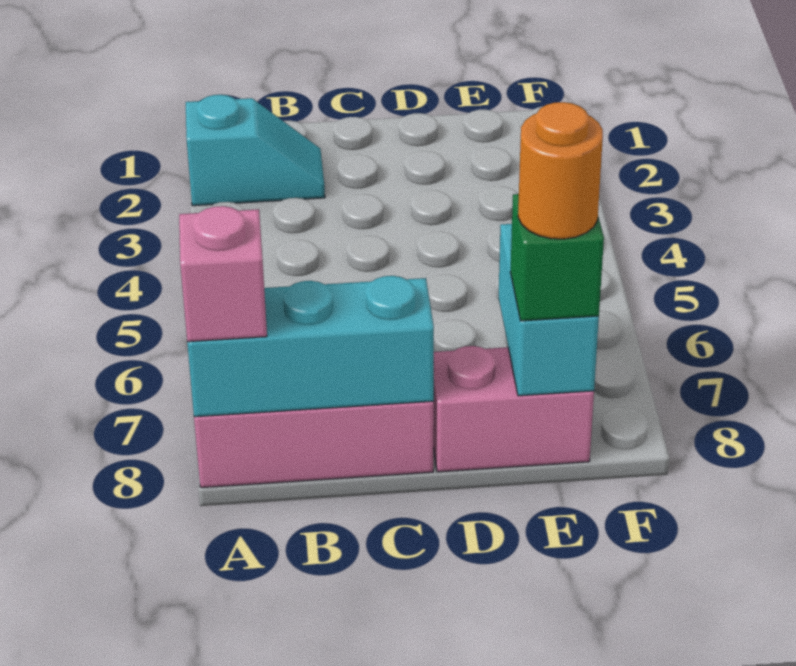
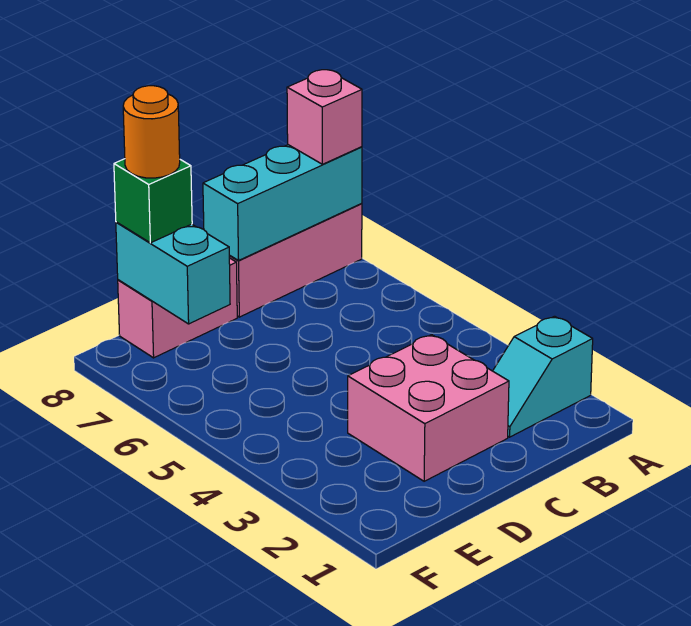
none -> pink 2x2 brick [348,335,509,481]

